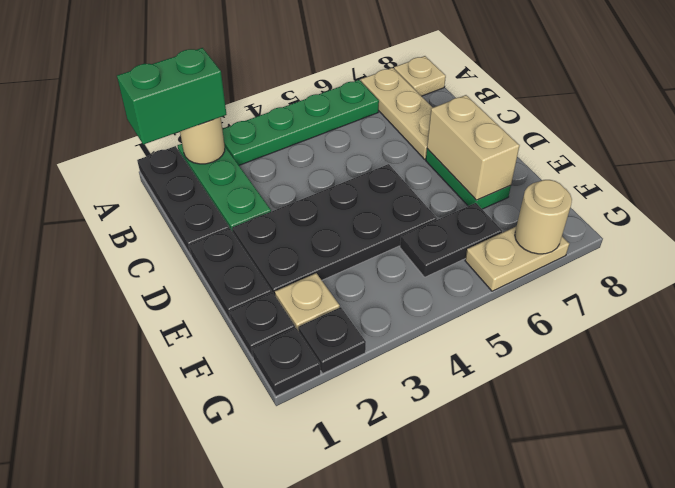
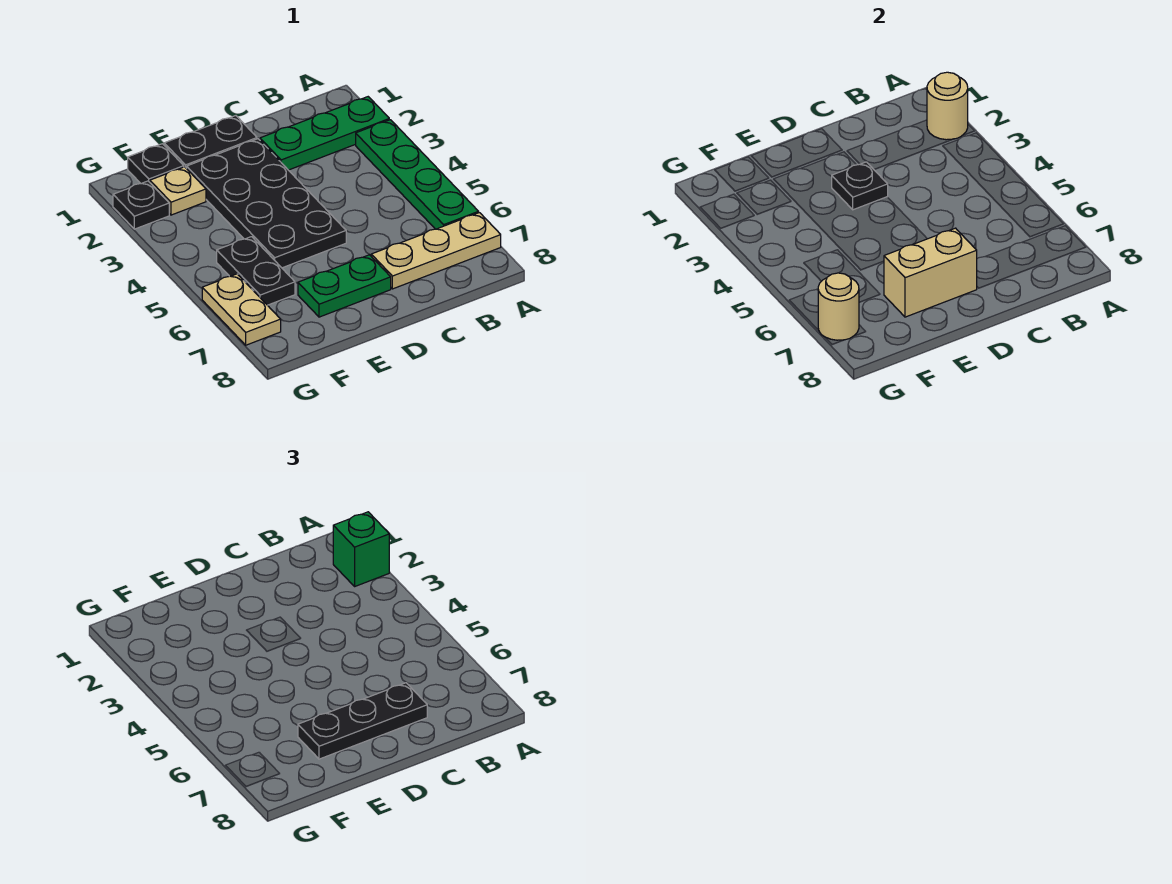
black 1x3 plate [137,146,229,255] -> black 1x3 plate moved to [298,683,427,759]
green 1x2 brick [117,48,227,145] -> green 1x1 brick [333,512,389,586]
tan 1x1 plate [394,56,446,96] -> none
black 1x1 plate [252,328,320,396] -> black 1x1 plate moved to [832,162,888,210]

